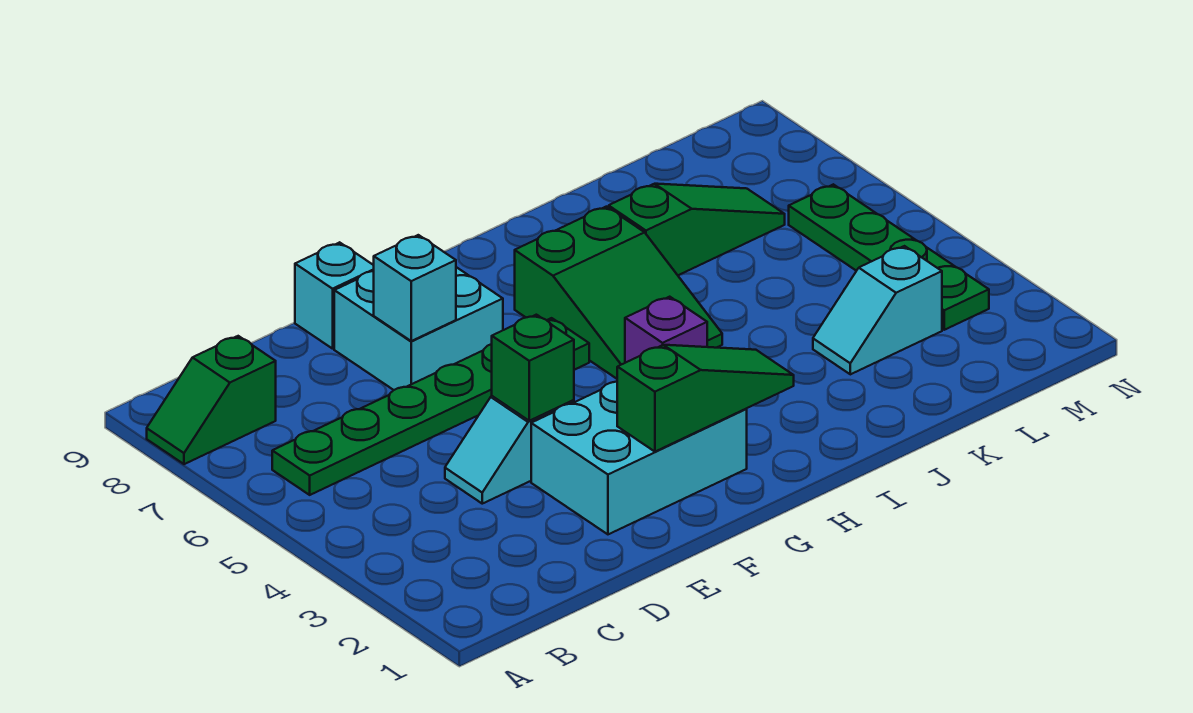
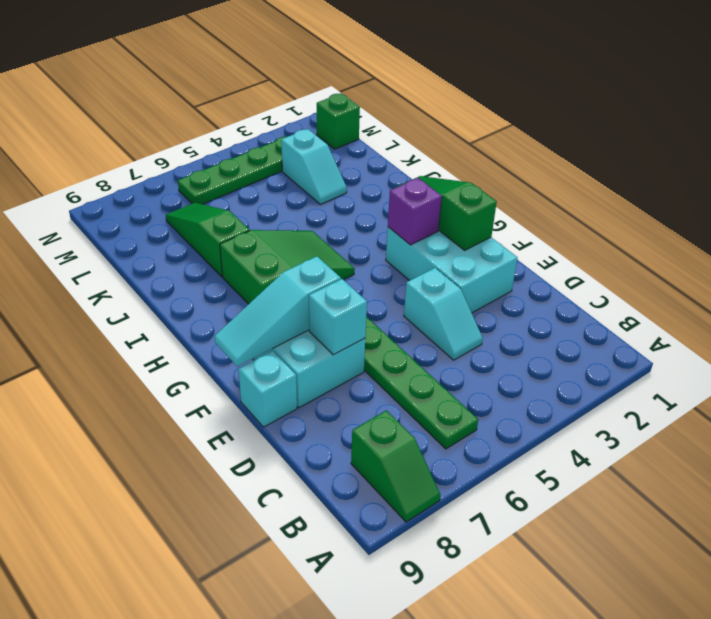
green 1x1 brick [492,315,574,421] -> green 1x1 brick moved to [317,93,360,149]
none -> cyan 1x3 slope [215,256,341,366]

